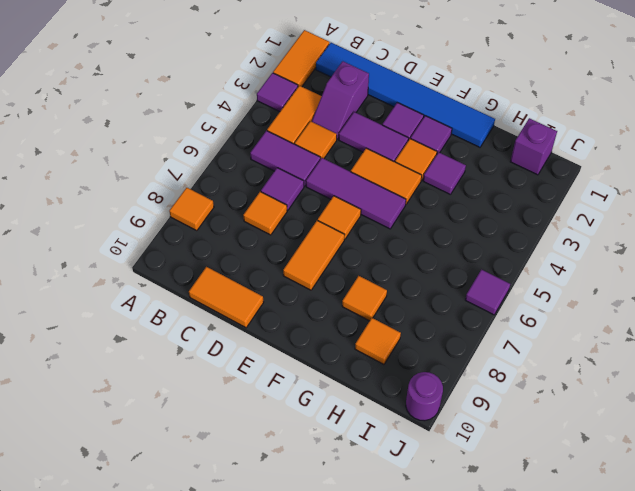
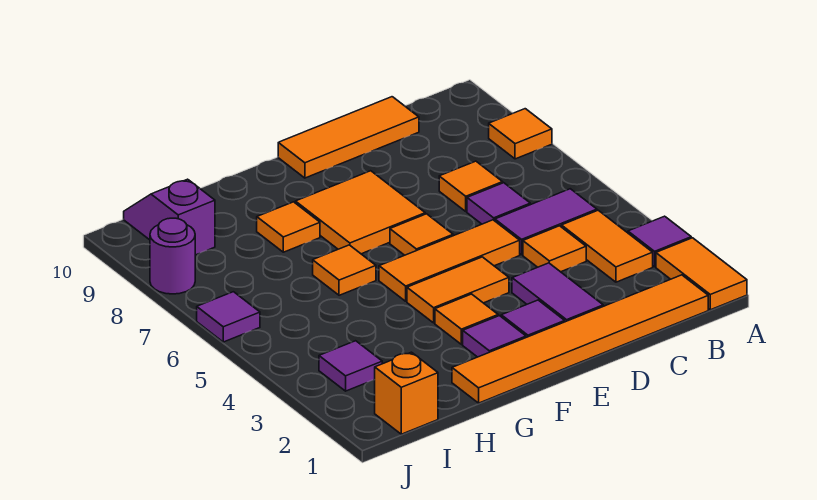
blue 1x6 tile [316,43,495,147] -> orange 1x6 tile [452,275,708,403]
purple 1x2 slope [312,61,369,139] -> purple 1x2 slope moved to [124,179,215,255]
orange 1x2 tile [189,267,264,328] -> orange 1x3 tile [278,97,419,178]
purple 1x2 tile [339,112,409,162] -> purple 1x2 tile turned to [512,263,603,322]
purple 1x3 tile [306,158,406,229] -> orange 1x3 tile [379,220,520,301]
orange 1x2 tile [283,220,344,290] -> orange 2x2 tile [295,171,425,254]
purple 1x1 tile [423,152,466,195] -> purple 1x1 tile moved to [319,341,382,391]
orange 1x1 tile [355,318,401,364] -> orange 1x1 tile moved to [313,245,376,295]
purple 1x1 brick [510,118,557,175] -> orange 1x1 brick [375,352,438,434]
purple 1x1 round brick [406,372,443,421] -> purple 1x1 round brick moved to [150,218,195,294]

